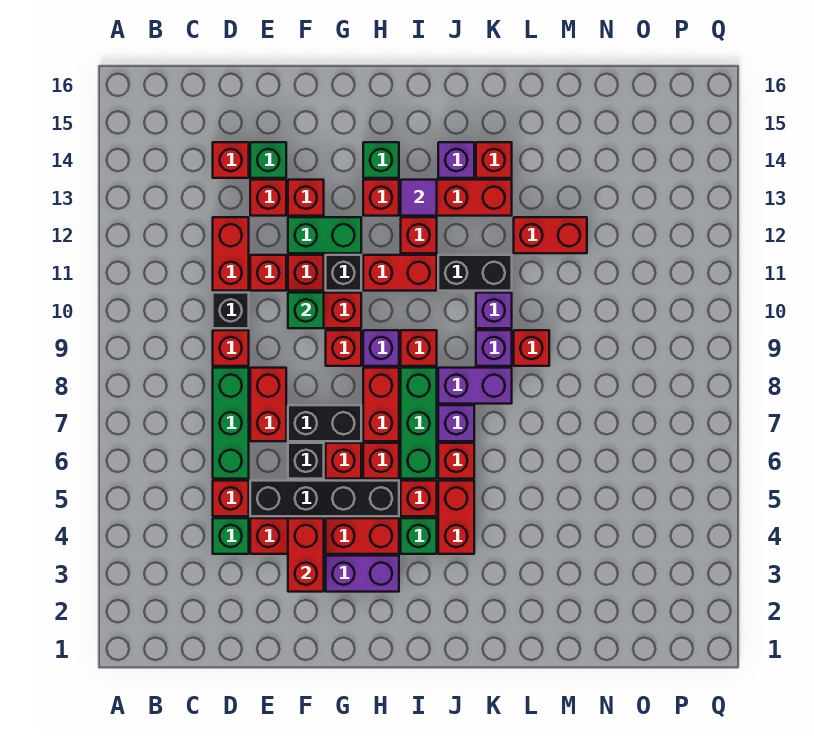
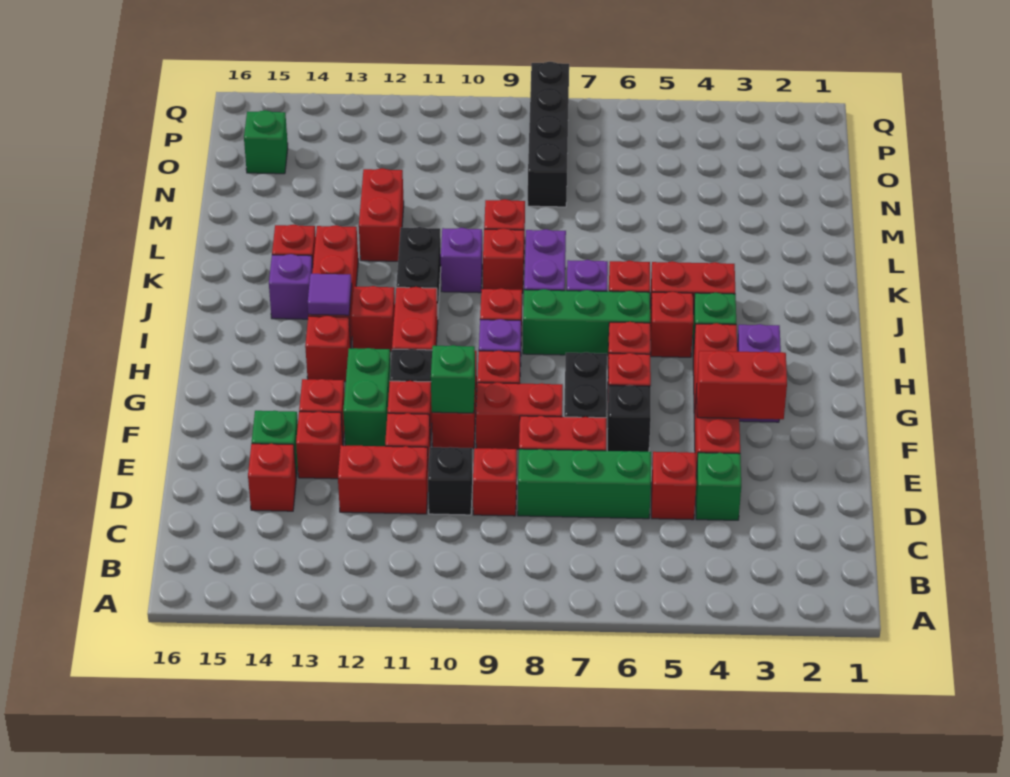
black 1x4 brick [250,481,399,516] -> black 1x4 brick moved to [528,62,569,207]
red 1x2 brick [363,368,399,441] -> red 1x2 brick moved to [476,383,563,449]
green 1x1 brick [363,142,399,178] -> green 1x1 brick moved to [244,110,288,174]
purple 1x1 brick [476,330,512,366] -> red 1x1 brick [483,228,524,293]

